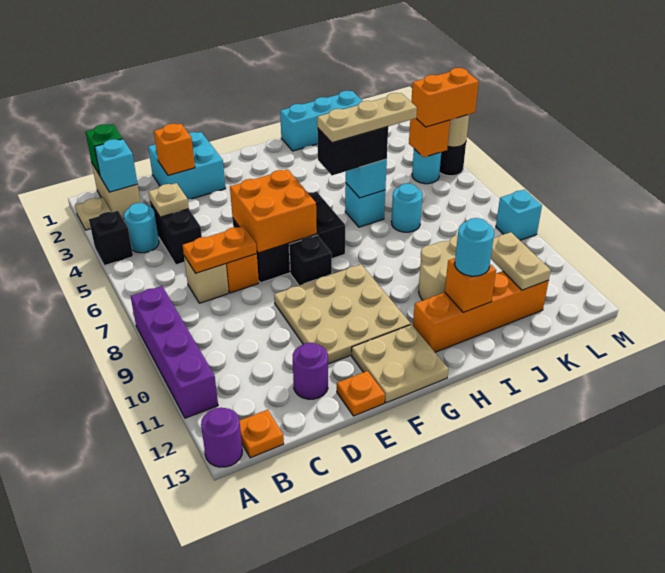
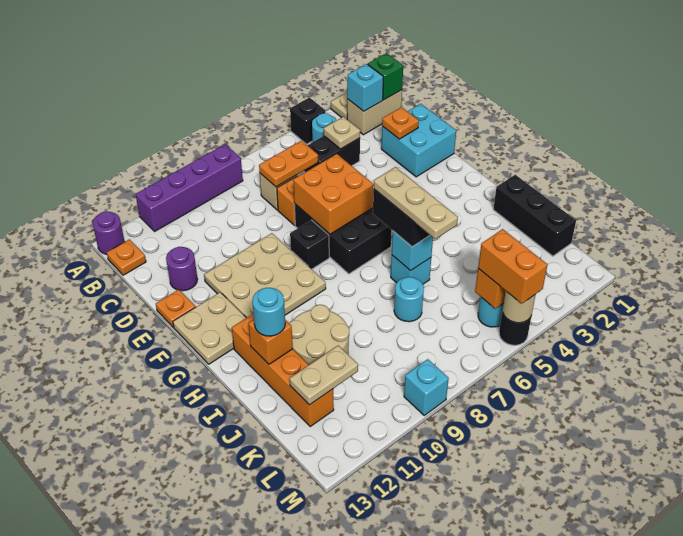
orange 1x2 plate [183,226,257,273] -> orange 1x2 plate turned to [259,141,318,187]
orange 1x1 brick [154,124,195,175] -> orange 1x1 plate [382,107,419,139]
cyan 1x3 brick [280,91,362,151] -> black 1x3 brick [493,175,576,256]

